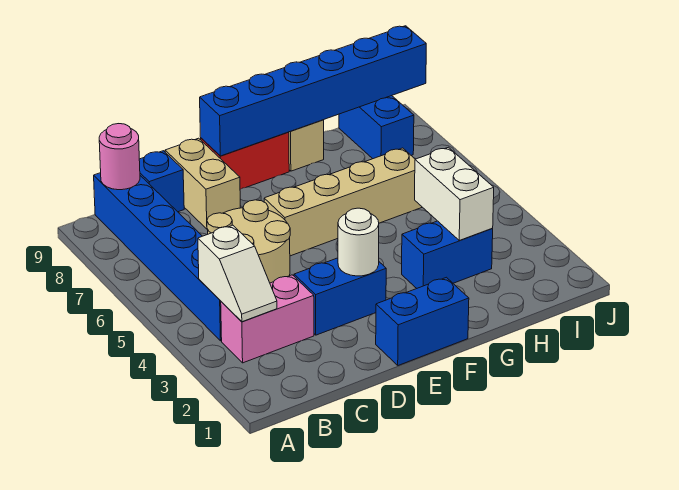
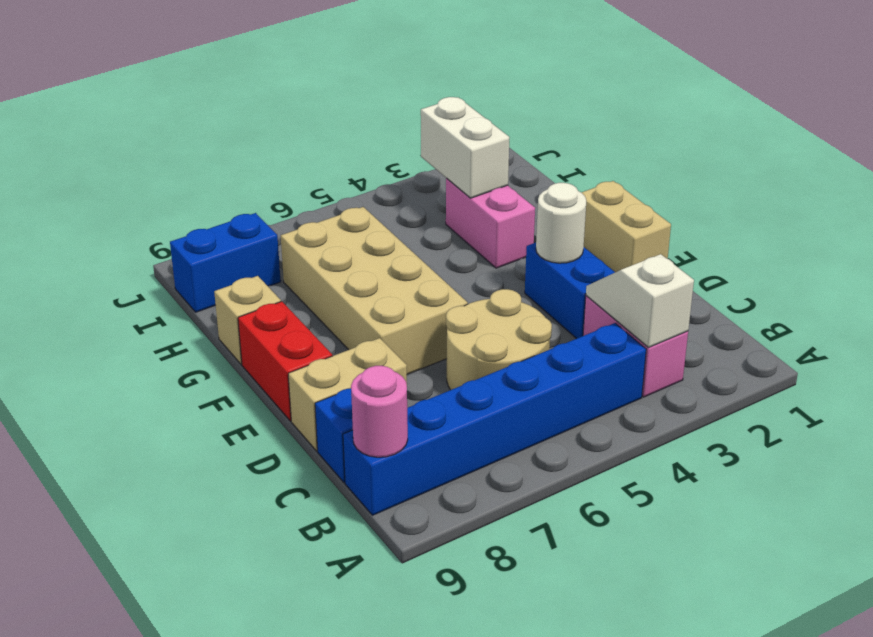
white 1x2 slope [198,225,277,322] -> white 1x2 slope turned to [586,254,694,348]
blue 1x2 brick [376,277,469,365] -> tan 1x2 brick [581,181,671,272]
tan 1x4 brick [264,148,422,256] -> tan 2x4 brick [281,207,468,374]
blue 1x6 brick [200,26,426,156] -> none
blue 1x2 brick [402,221,493,288] -> pink 1x2 brick [446,178,535,268]
white 1x2 brick [415,147,494,240] -> white 1x2 brick turned to [421,97,509,198]

